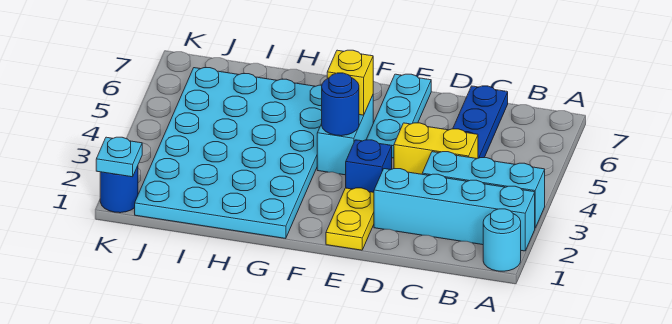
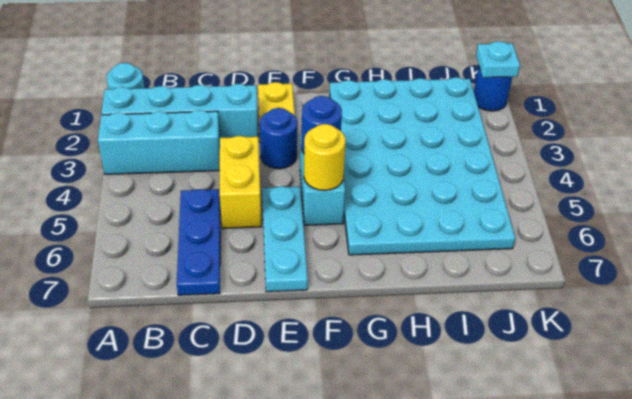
yellow 1x2 brick [394,123,478,174] -> yellow 1x2 brick turned to [220,136,261,228]
blue 1x1 brick [346,140,392,192] -> blue 1x1 round brick [260,108,297,169]
yellow 1x1 brick [327,50,373,115] -> yellow 1x1 round brick [304,124,346,190]

